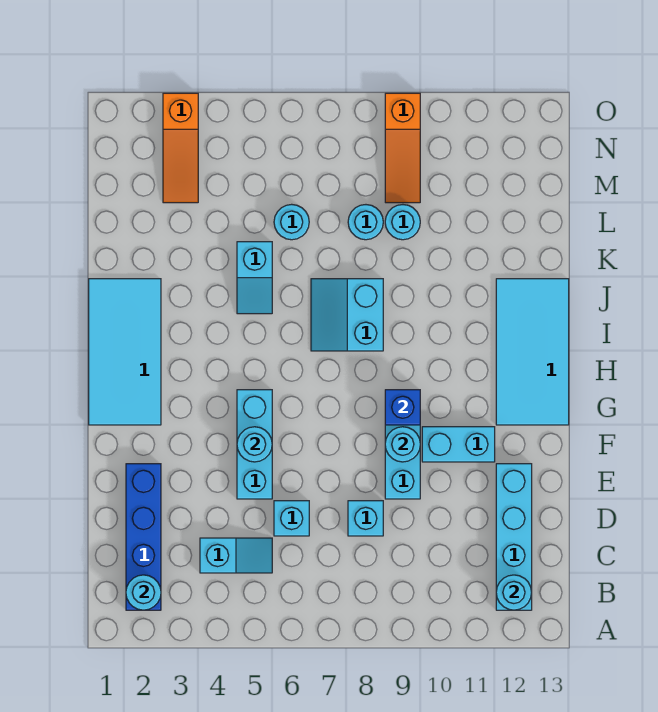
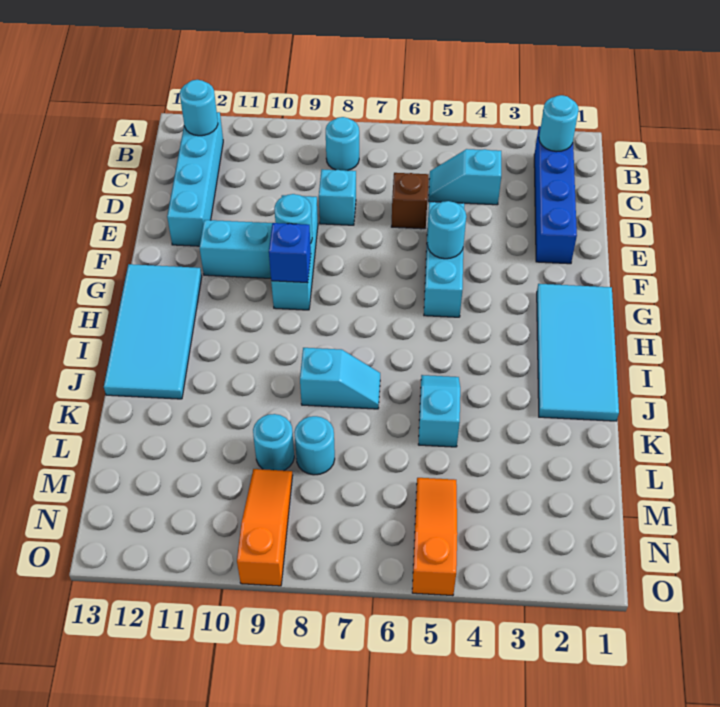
cyan 1x1 brick [274,501,309,536] -> brown 1x1 brick [391,173,428,229]
cyan 2x2 slope [311,279,383,351] -> cyan 1x2 slope [300,348,380,409]
cyan 1x1 round brick [274,204,309,240] -> cyan 1x1 round brick moved to [326,117,359,171]
orange 1x3 slope [163,93,198,203] -> orange 1x3 slope moved to [412,478,457,596]

